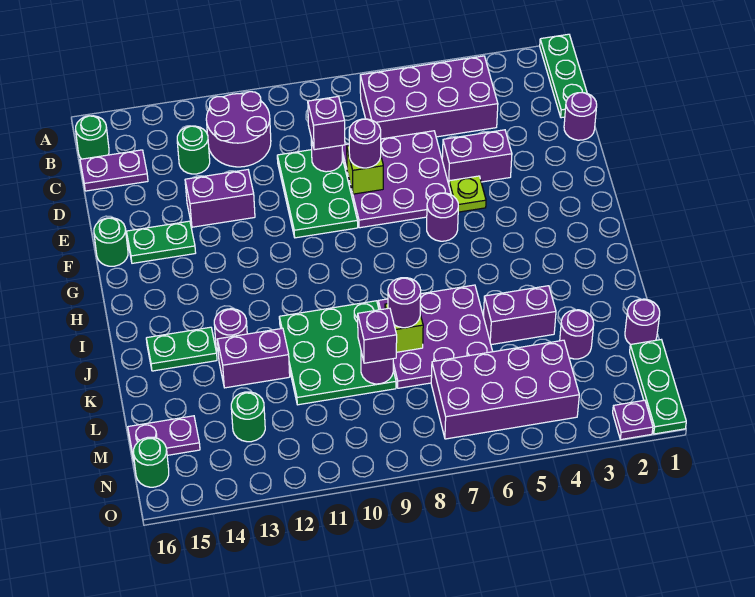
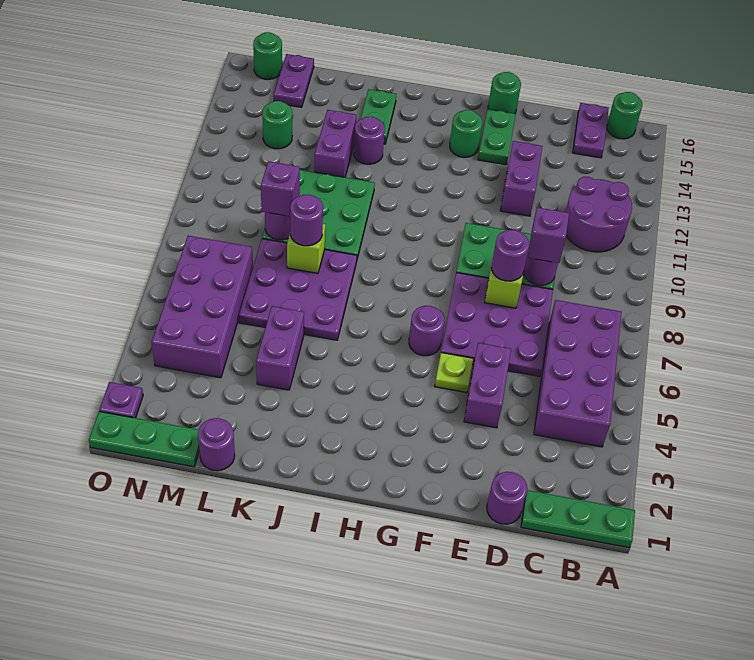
green 1x1 round brick [177,126,210,174] -> green 1x1 round brick moved to [450,110,482,157]
purple 1x1 round brick [560,310,594,359] -> none

